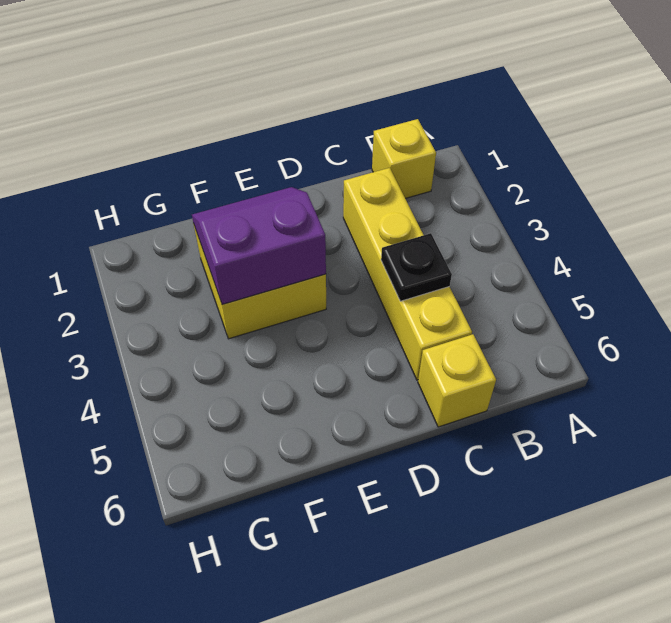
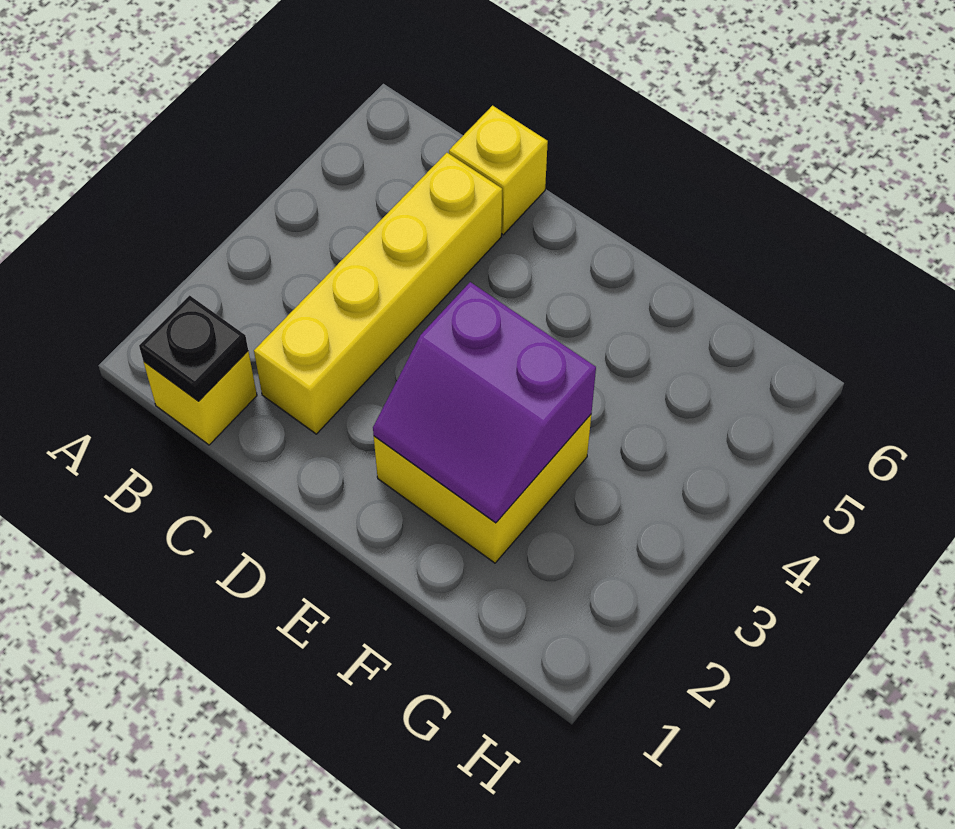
black 1x1 plate [381,233,452,301] -> black 1x1 plate moved to [139,295,248,401]

